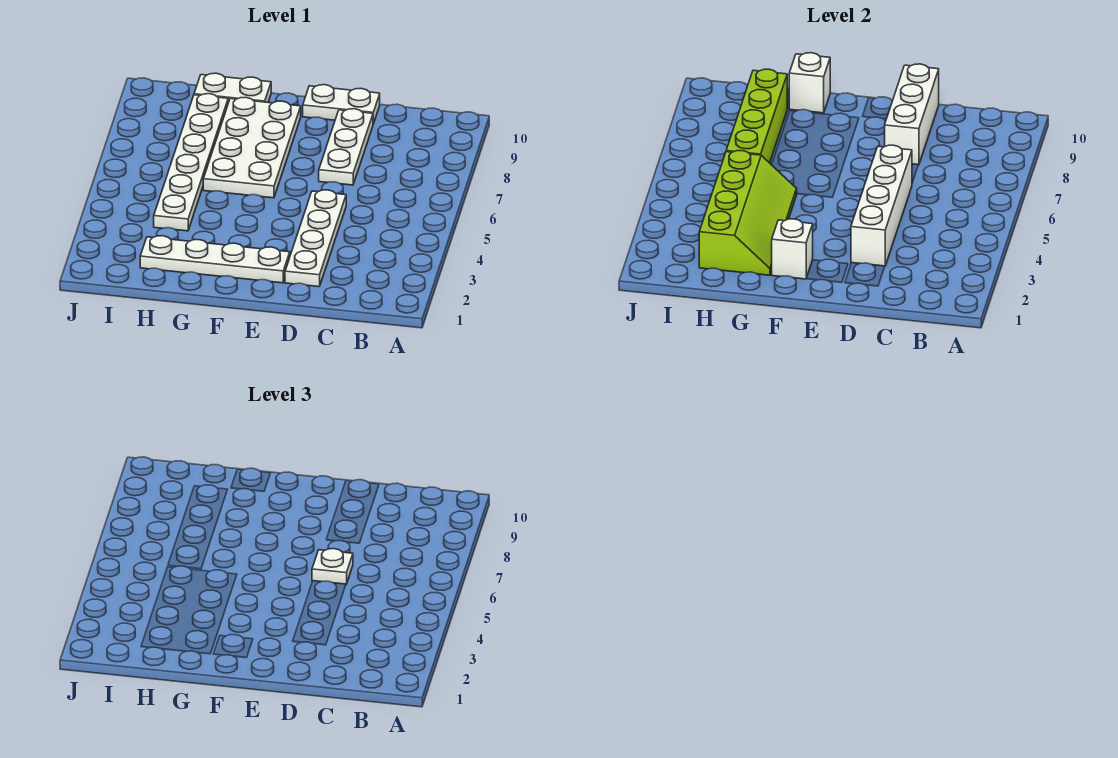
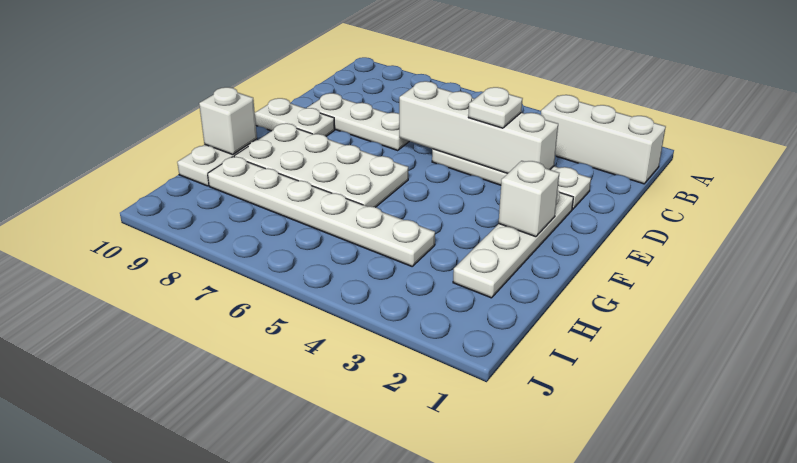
white 1x1 plate [312,549,353,584] -> white 1x1 plate moved to [468,87,523,128]
white 1x3 brick [885,64,939,165] -> white 1x3 brick moved to [541,95,666,184]
white 1x2 plate [303,85,380,124] -> white 1x2 plate turned to [255,98,335,136]
lime 2x4 slope [699,151,797,275] -> none
lime 1x4 brick [726,69,787,163] -> none

